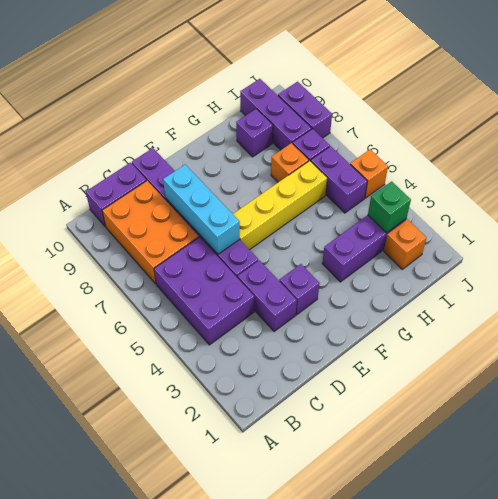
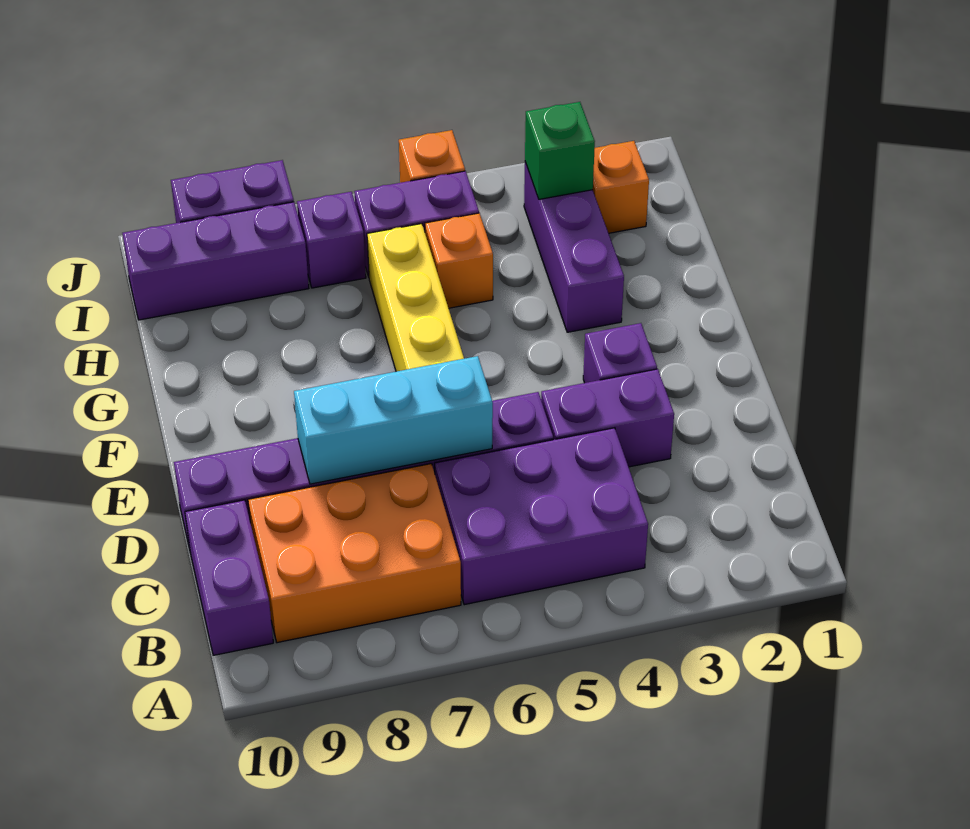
orange 1x1 brick [271,143,309,182] -> orange 1x1 brick moved to [425,213,493,308]
purple 1x1 brick [236,109,273,157] -> none

